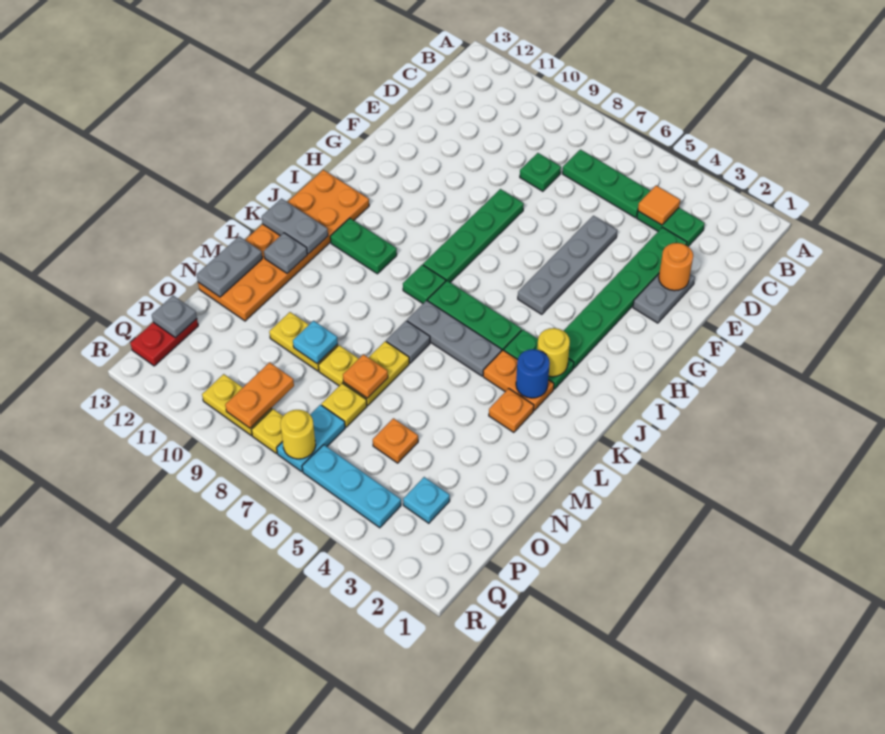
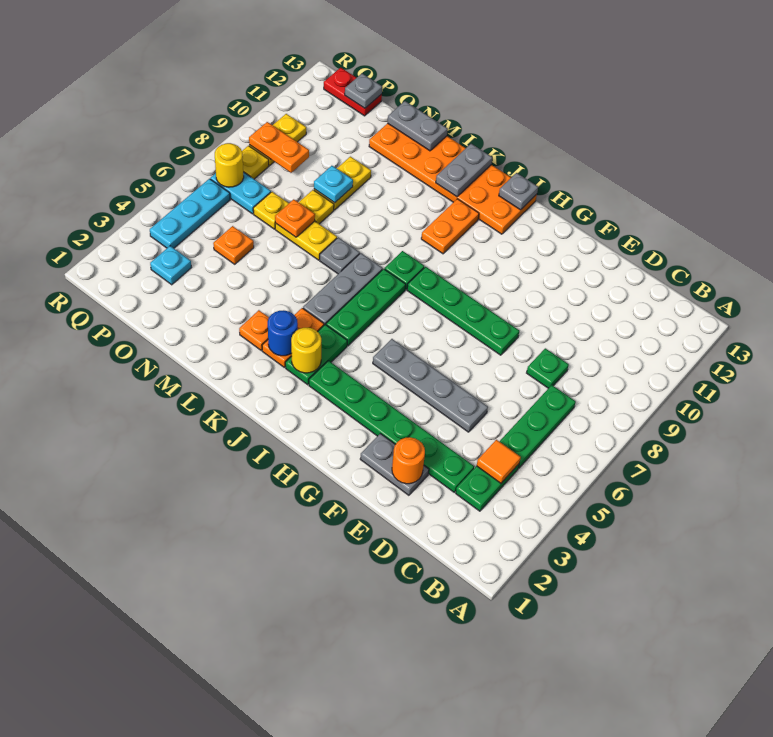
green 1x2 plate [330,218,397,274] -> orange 1x2 plate [421,199,479,254]
grey 1x1 plate [264,233,307,273] -> grey 1x1 plate moved to [499,173,538,210]

